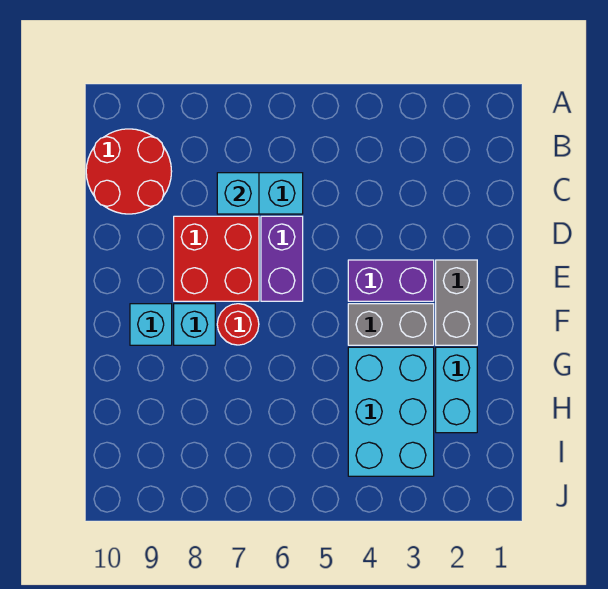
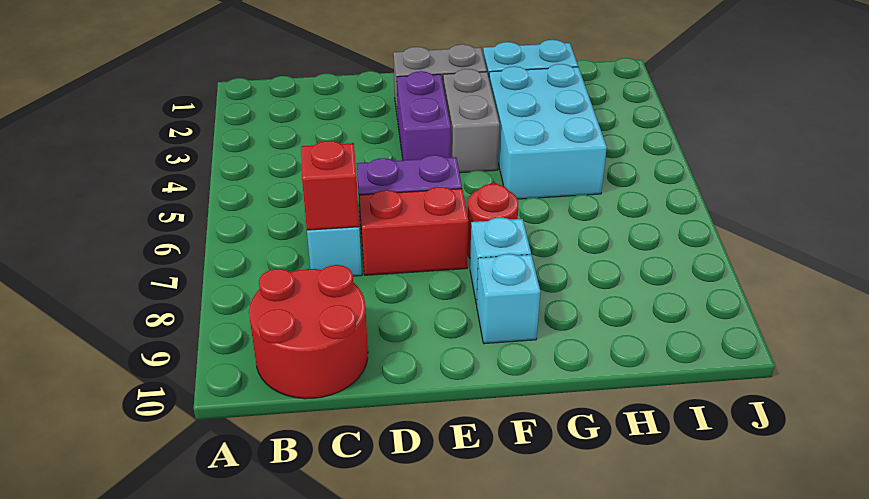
cyan 1x1 brick [217,173,259,214] -> red 1x1 brick [301,141,359,230]
red 2x2 brick [174,216,259,301] -> red 1x2 brick [359,187,468,275]
cyan 2x3 brick [348,347,434,476] -> cyan 2x3 brick turned to [489,64,607,199]

